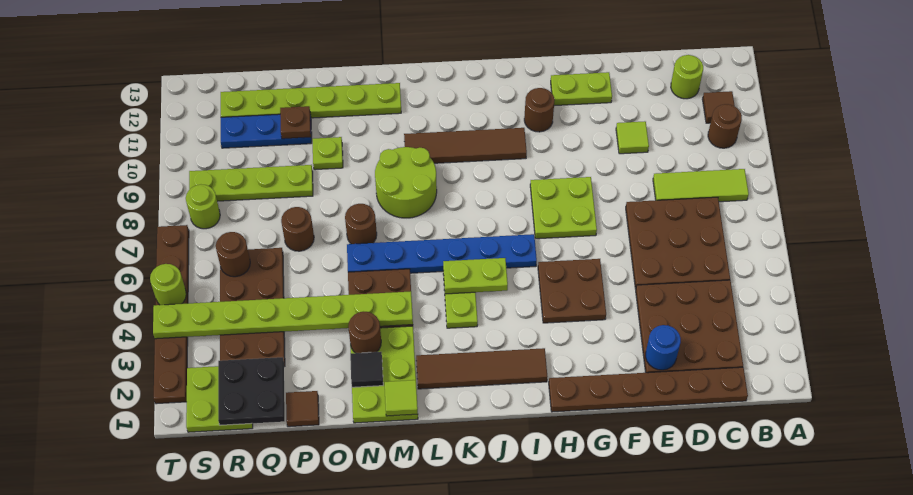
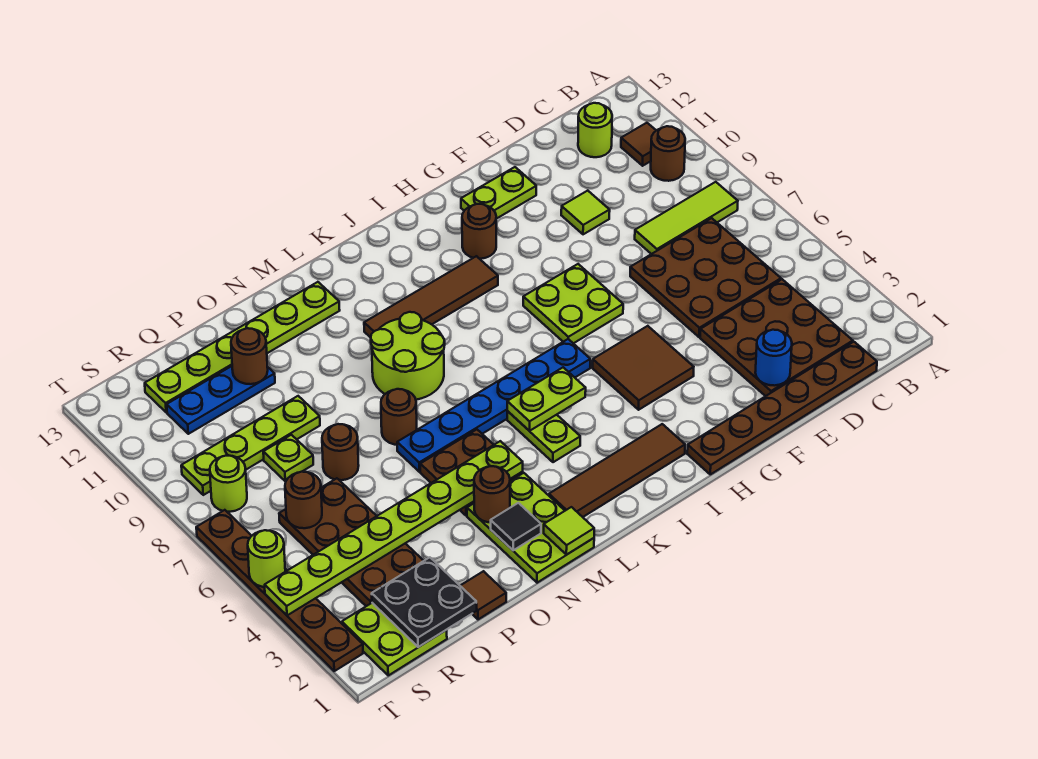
brown 2x2 plate [538,259,606,323] -> brown 2x2 tile [593,326,694,410]
lime 1x1 plate [312,137,343,170] -> lime 1x1 plate moved to [263,435,313,481]
brown 1x1 plate [280,106,311,139] -> brown 1x1 round brick [231,328,268,384]

